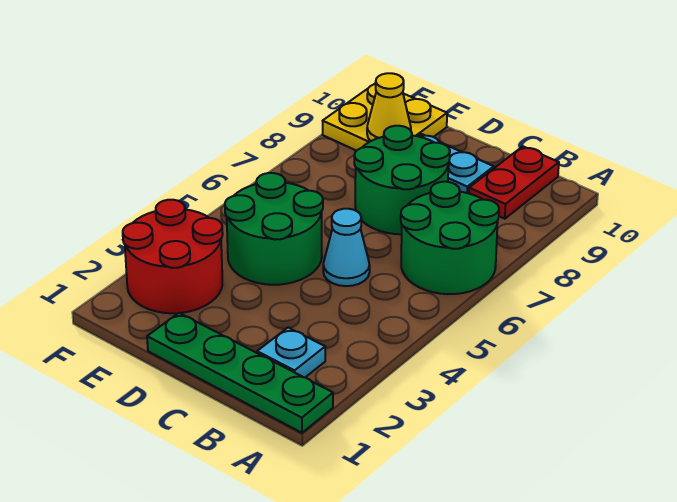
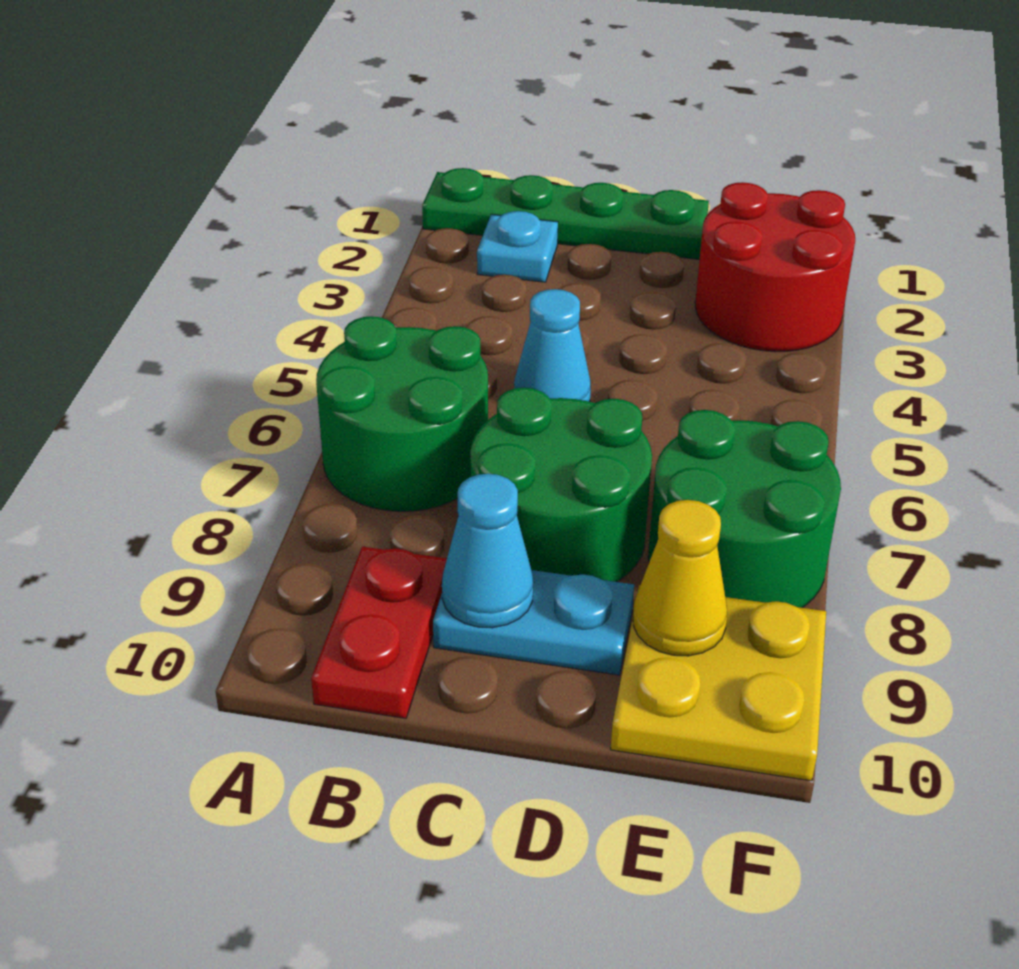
none -> cyan 1x1 cone [442,474,533,628]
green 2x2 round brick [225,173,323,285] -> green 2x2 round brick moved to [648,410,841,608]

